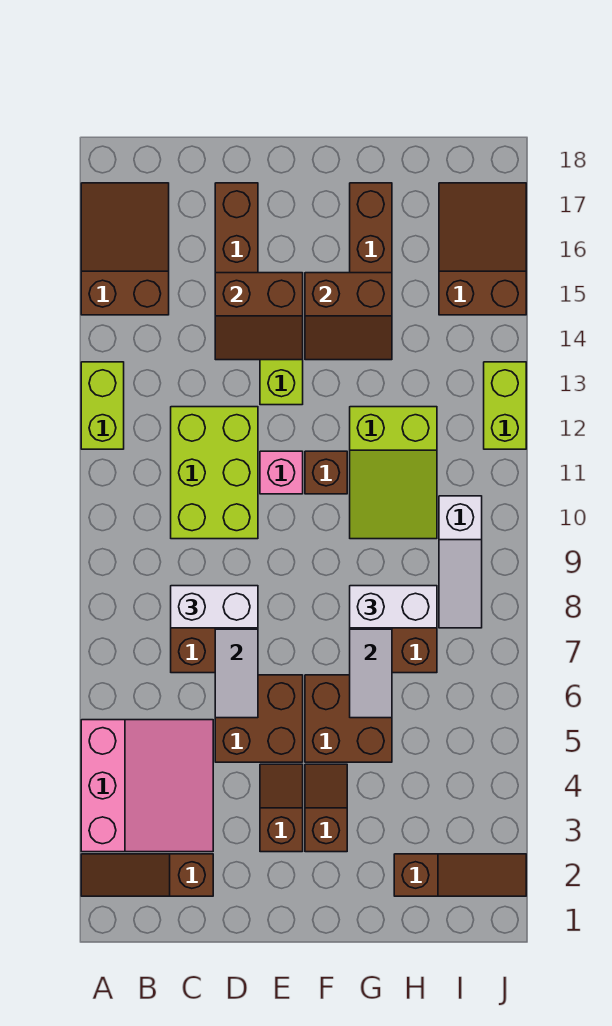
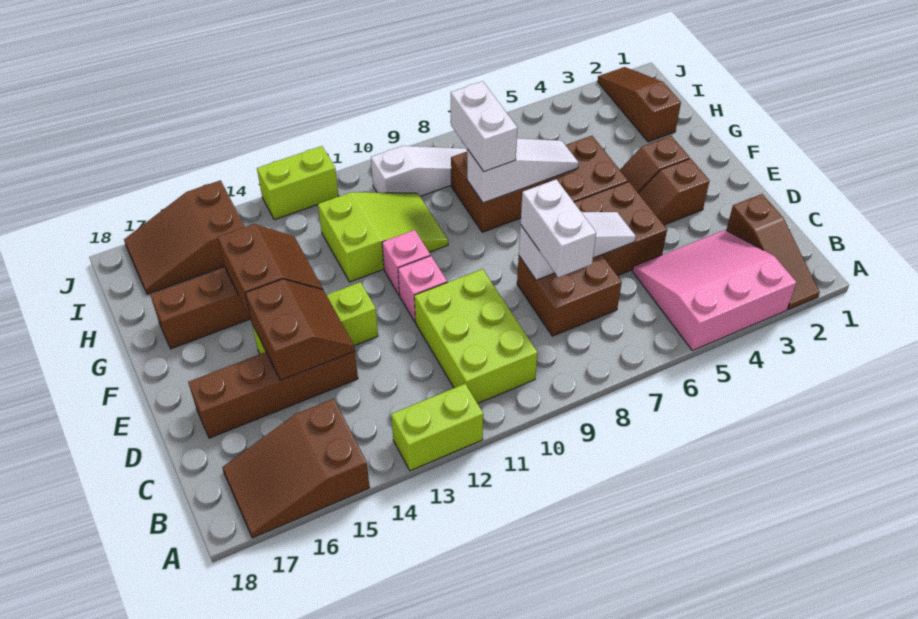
lime 2x3 brick [171,407,258,539] -> lime 2x3 brick turned to [414,269,538,404]
brown 1x1 brick [305,451,347,494] -> pink 1x1 brick [382,230,430,295]

